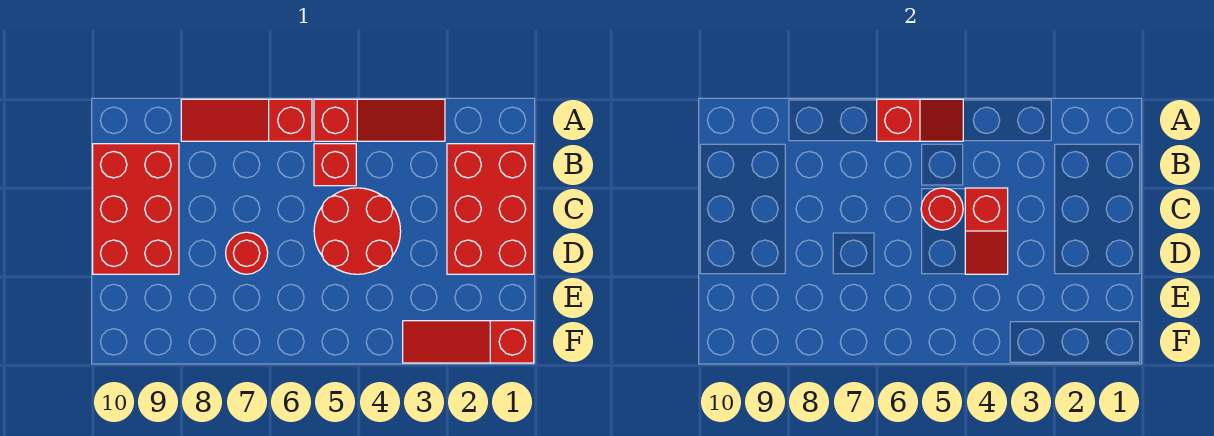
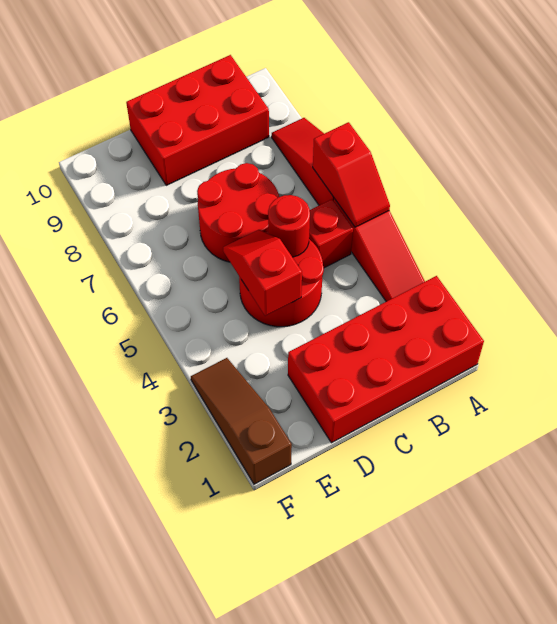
red 2x3 brick [447,144,534,274] -> red 2x4 brick [288,276,484,443]
red 1x2 slope [965,188,1008,274] -> red 1x2 slope turned to [223,230,302,316]
red 1x1 round brick [226,232,268,274] -> red 2x2 round brick [197,163,279,262]
red 1x3 slope [403,321,534,363] -> brown 1x3 slope [191,358,292,484]

